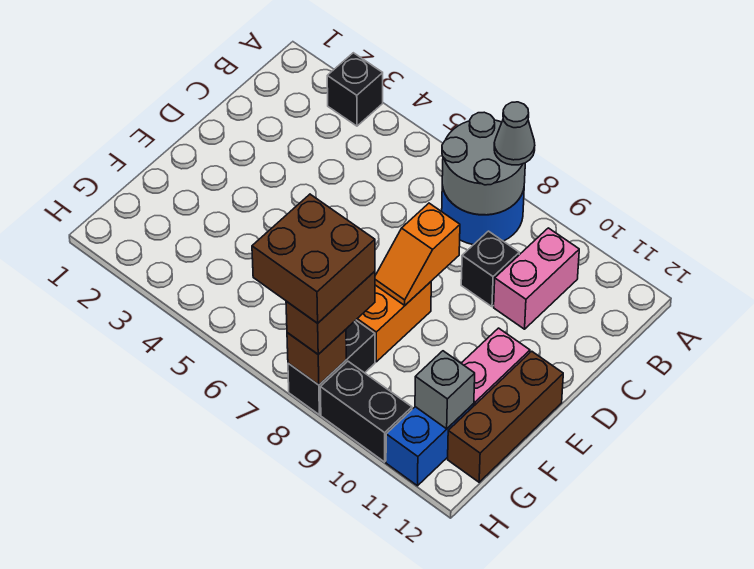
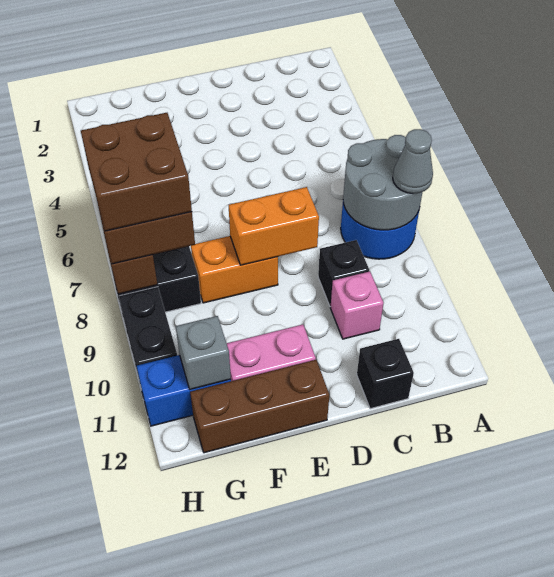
black 1x1 brick [327,53,383,126] -> black 1x1 brick moved to [357,339,414,409]
pink 1x2 brick [494,228,579,329] -> pink 1x1 brick [330,271,383,339]
orange 1x2 slope [375,203,460,305] -> orange 1x2 brick [229,187,319,265]

